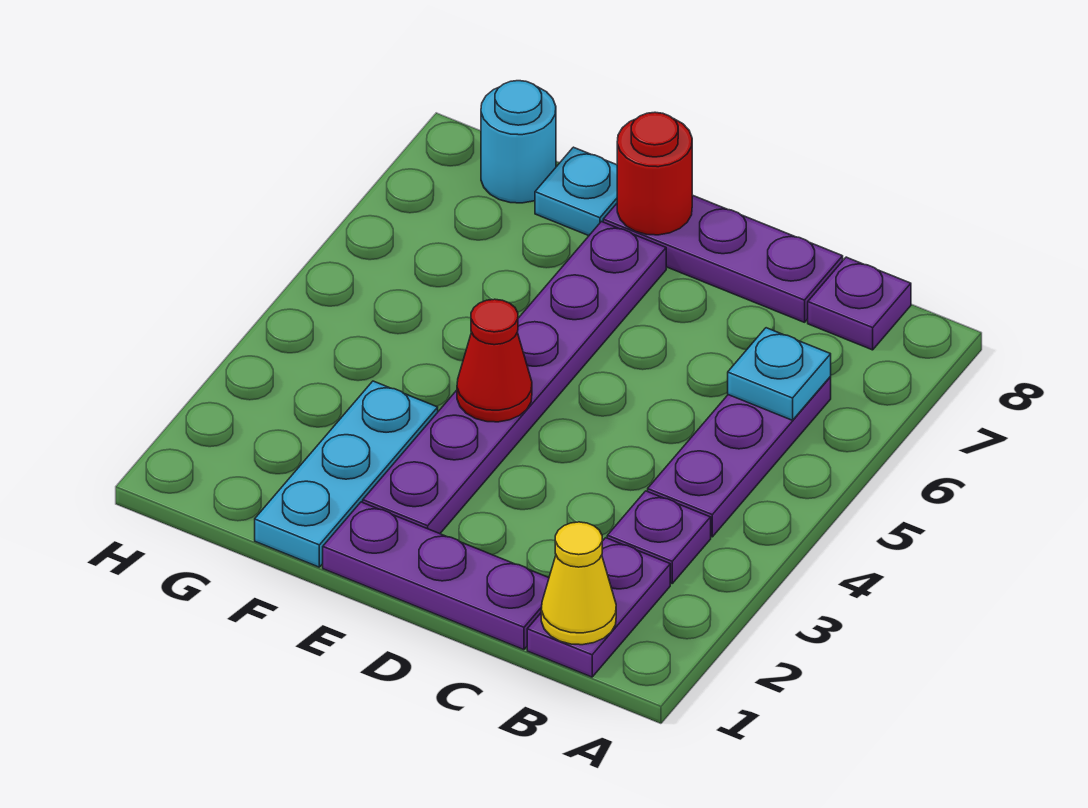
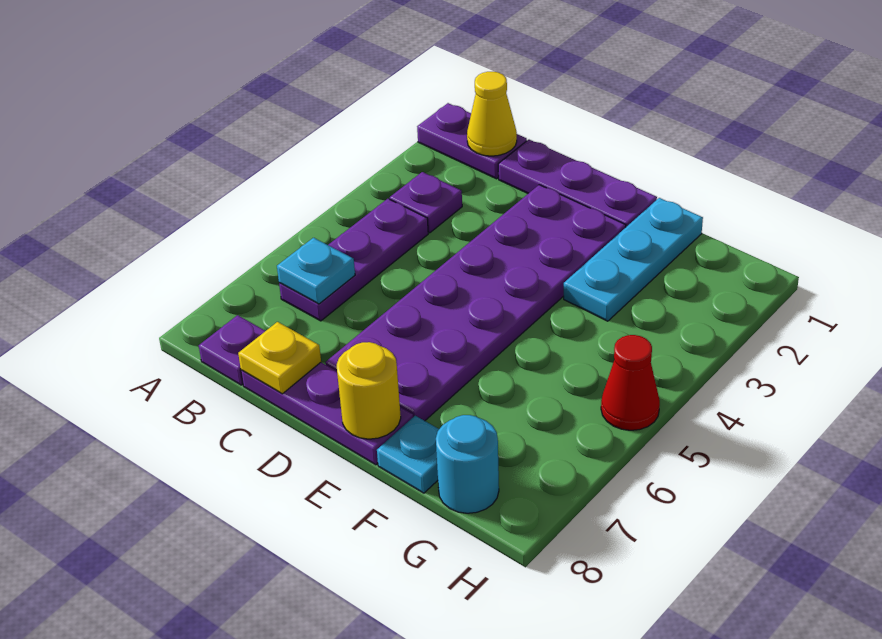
purple 1x2 plate [527,538,670,677] -> purple 1x2 plate turned to [417,103,527,179]
none -> yellow 1x1 plate [238,322,321,394]
purple 1x6 plate [363,222,666,534] -> purple 2x6 plate [325,185,626,421]
red 1x1 cone [457,299,532,422] -> red 1x1 cone moved to [601,335,660,430]
red 1x1 round brick [617,112,692,235] -> yellow 1x1 round brick [337,342,401,439]

